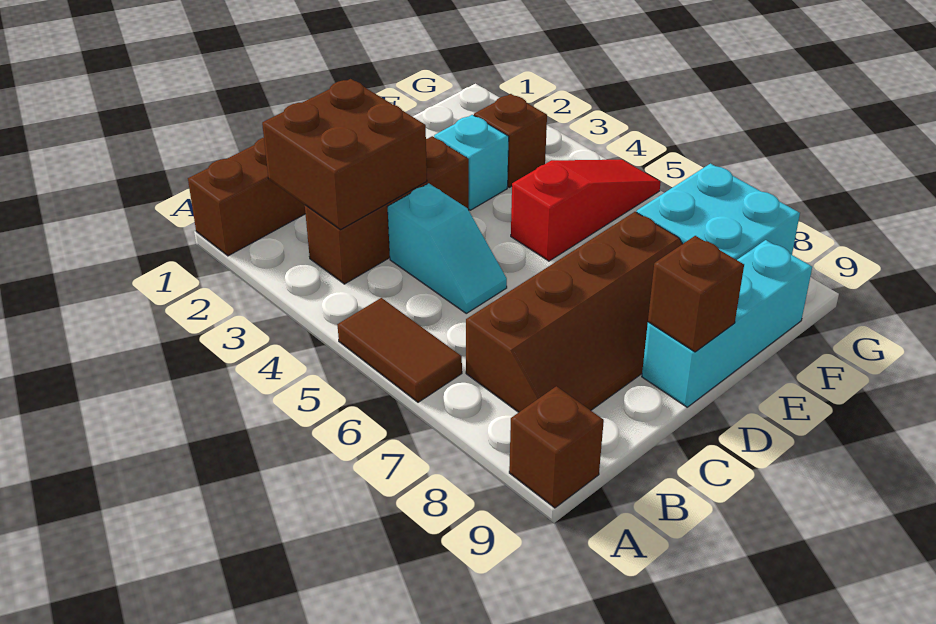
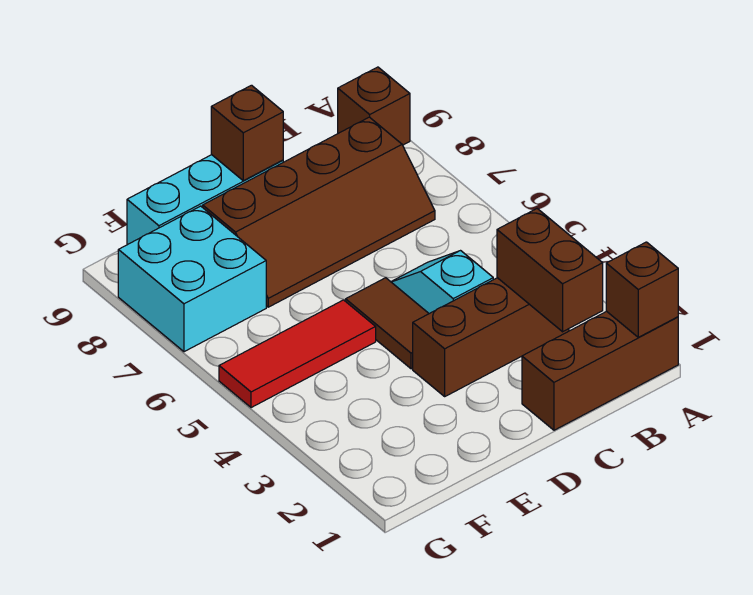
brown 1x2 tile [337,298,462,402] -> brown 1x2 tile moved to [346,278,429,369]
brown 2x2 brick [262,79,427,230] -> brown 1x2 brick [497,209,603,332]
brown 2x4 slope [466,212,682,412] -> brown 2x4 slope turned to [203,117,435,307]
cyan 1x1 brick [434,115,509,210] -> none
red 1x3 slope [511,160,661,261] -> red 1x3 tile [219,300,376,408]
brown 1x1 brick [474,94,547,187] -> brown 1x1 brick moved to [606,242,678,338]

